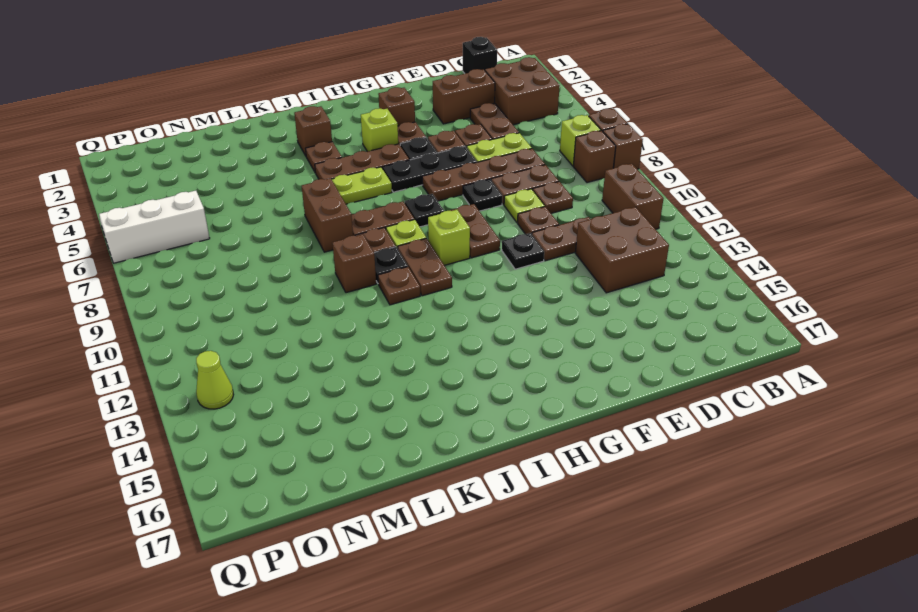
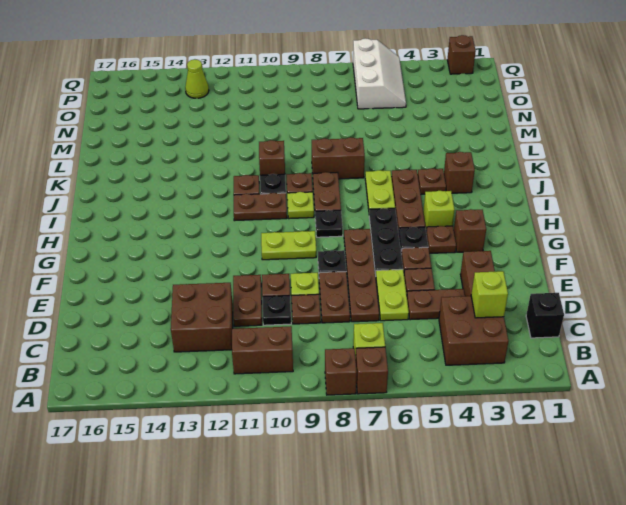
brown 1x1 brick [573,131,616,183] -> brown 1x1 brick moved to [447,35,476,74]
black 1x1 plate [502,233,544,269] -> black 1x1 plate moved to [263,296,291,325]
brown 1x2 plate [449,204,500,258] -> lime 1x2 plate [261,231,316,260]
lime 1x1 brick [428,210,470,265] -> lime 1x1 brick moved to [471,271,508,318]

